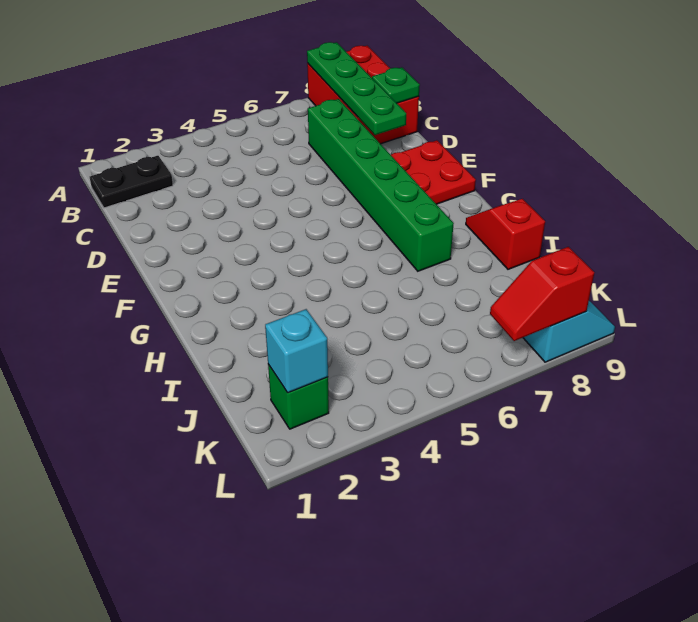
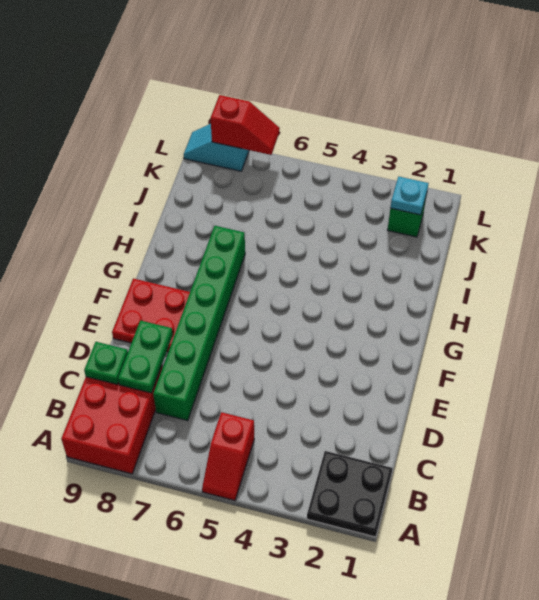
green 1x4 plate [307,42,406,135] -> green 1x2 plate [118,321,173,393]
black 1x2 plate [90,156,173,208] -> black 2x2 plate [307,451,393,537]
red 1x2 slope [466,199,545,269] -> red 1x2 slope moved to [202,412,254,500]
cyan 1x1 brick [265,309,328,393] -> cyan 1x1 plate [390,177,429,215]

